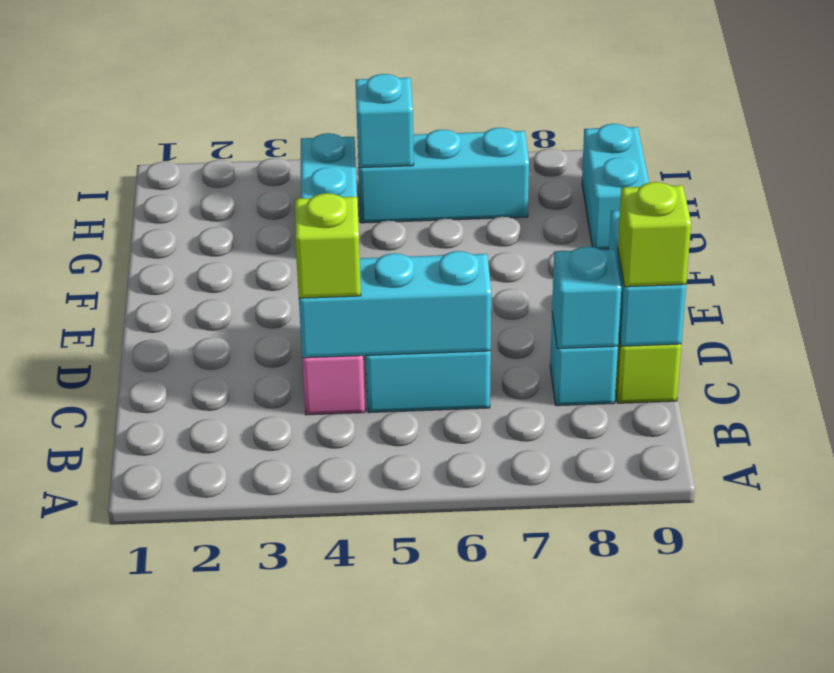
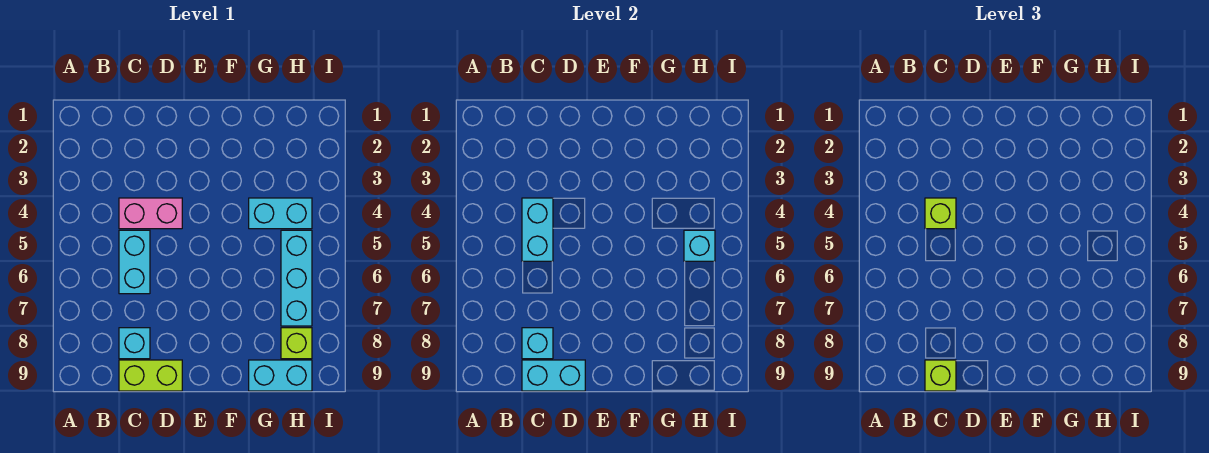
cyan 1x3 brick [299,251,491,358] -> cyan 1x2 brick [522,198,553,261]
none -> lime 1x1 brick [281,328,312,359]

